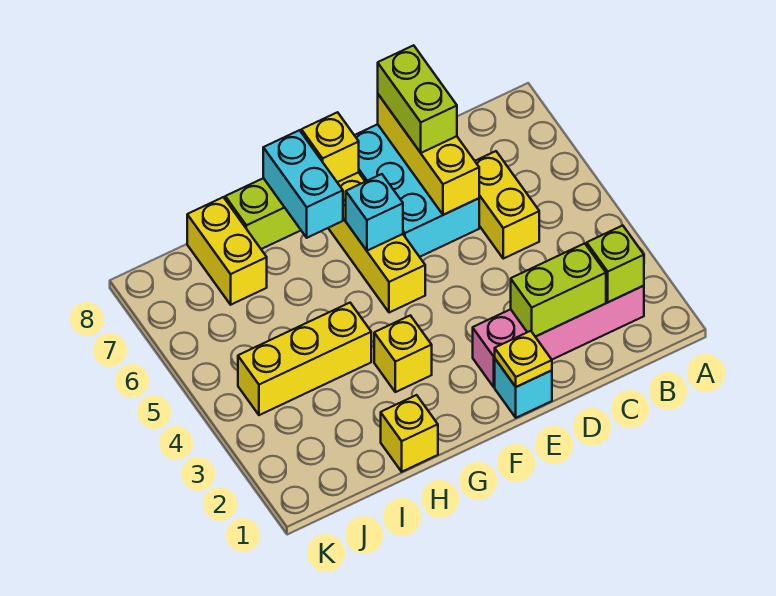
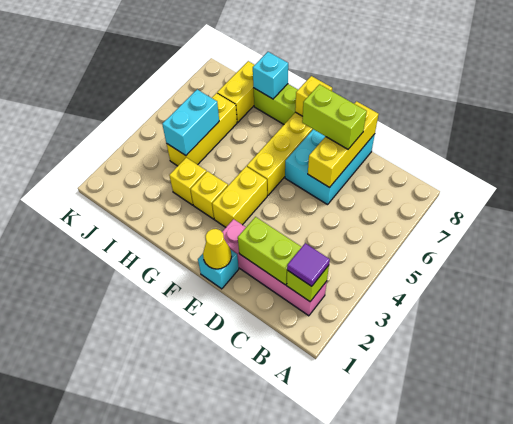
none -> purple 1x1 tile [287,243,330,286]
yellow 1x2 brick [475,151,539,259] -> yellow 1x2 brick moved to [212,167,267,227]
lime 1x2 brick [378,45,457,153] -> lime 1x2 brick turned to [302,84,367,149]
yellow 1x1 plate [495,331,552,387] -> yellow 1x1 cone [203,229,231,269]
cyan 1x1 brick [346,174,403,251] -> cyan 1x1 brick moved to [253,52,288,99]
cyan 1x2 brick [263,130,343,238] -> cyan 1x2 brick moved to [162,90,219,156]
yellow 1x1 brick [381,395,438,472] -> yellow 1x1 brick moved to [169,158,206,205]
yellow 1x3 brick [238,303,371,415] -> yellow 1x3 brick turned to [167,93,237,166]

